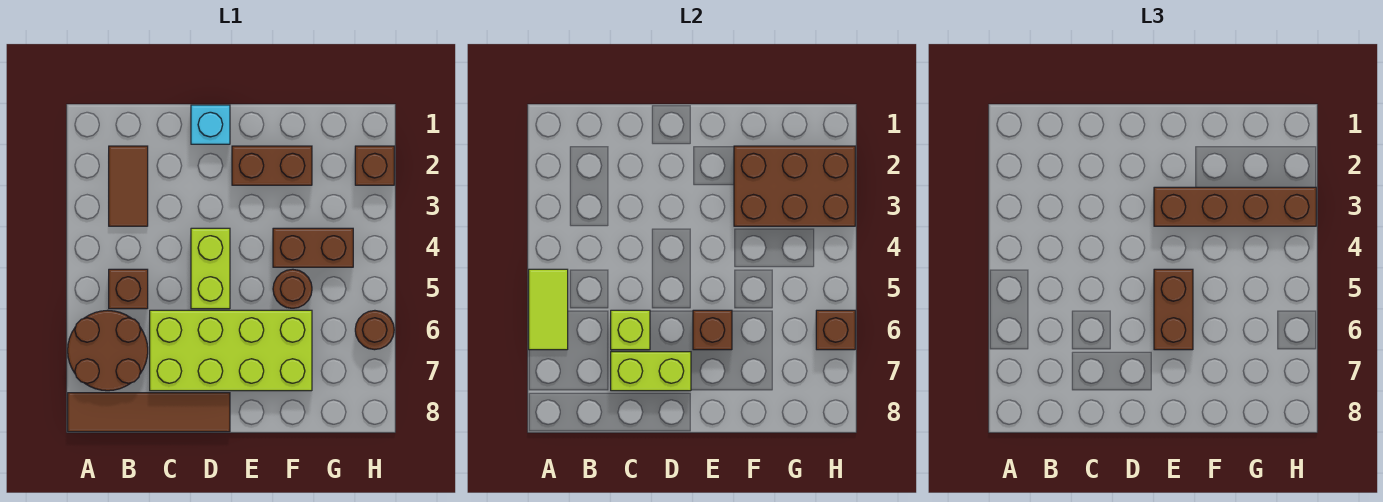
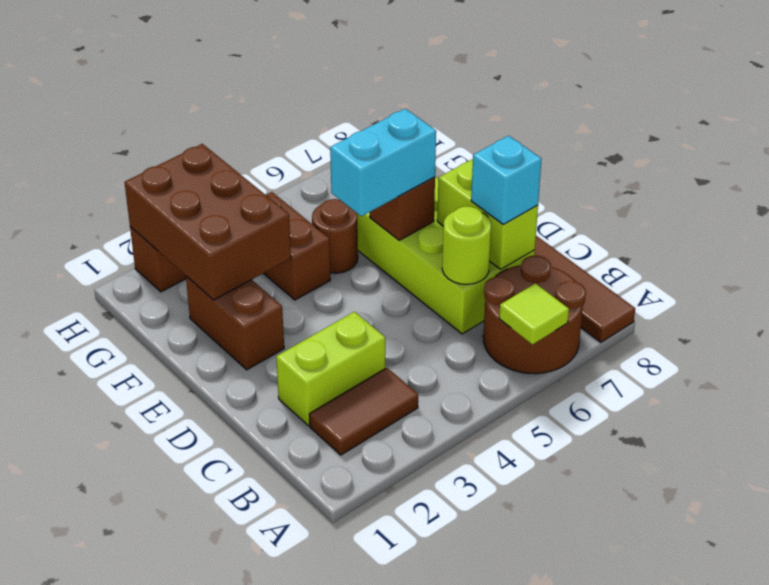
lime 1x2 tile [529,269,568,350] -> lime 1x1 tile [499,283,569,344]
brown 1x1 brick [109,269,148,309] -> none
lime 1x1 brick [611,310,650,350] -> lime 1x1 round brick [442,206,491,284]
cyan 1x1 brick [191,105,230,144] -> cyan 1x1 brick moved to [471,136,541,225]
lime 1x2 brick [191,228,230,309] -> lime 1x2 brick moved to [276,312,385,426]
brown 1x4 brick [1154,187,1316,226] -> none
brown 1x2 brick [1154,269,1193,350] -> cyan 1x2 brick [330,109,436,216]
brown 1x1 round brick [355,311,394,350] -> none
brown 1x1 brick [816,310,855,350] -> none

